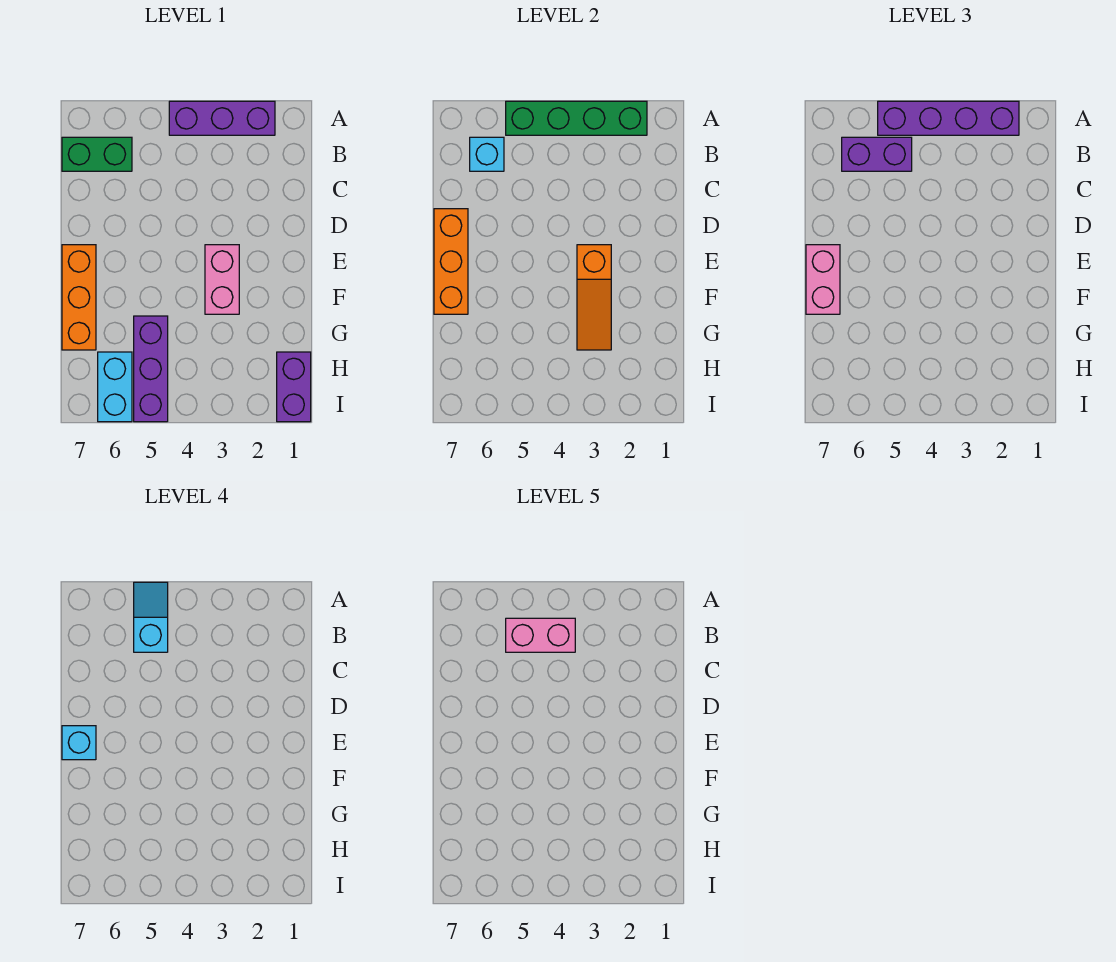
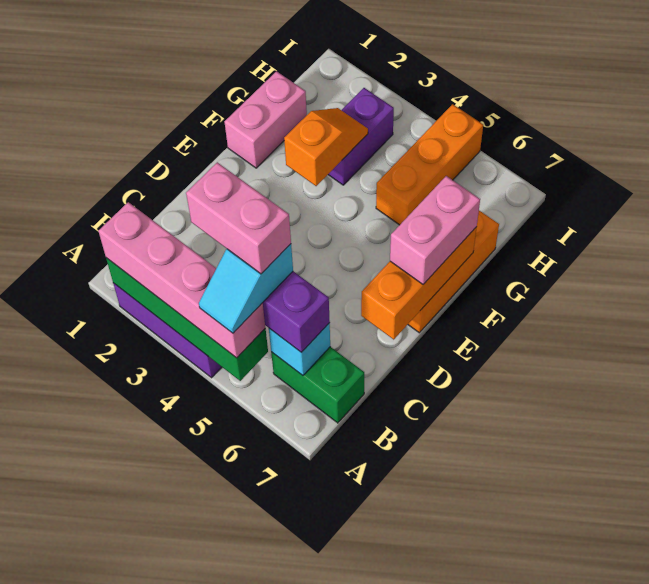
purple 1x4 brick [878,101,1019,135] -> pink 1x4 brick [98,202,265,358]
pink 1x2 brick [205,245,239,314] -> pink 1x2 brick moved to [225,71,307,168]
orange 1x3 slope [577,245,611,350] -> orange 1x2 slope [284,108,368,186]
cyan 1x1 brick [62,726,96,760] -> none
purple 1x3 brick [134,316,168,422] -> orange 1x3 brick [376,104,483,225]
purple 1x2 brick [277,352,311,422] -> purple 1x2 brick moved to [328,88,394,185]
cyan 1x2 brick [98,352,132,422] -> none

